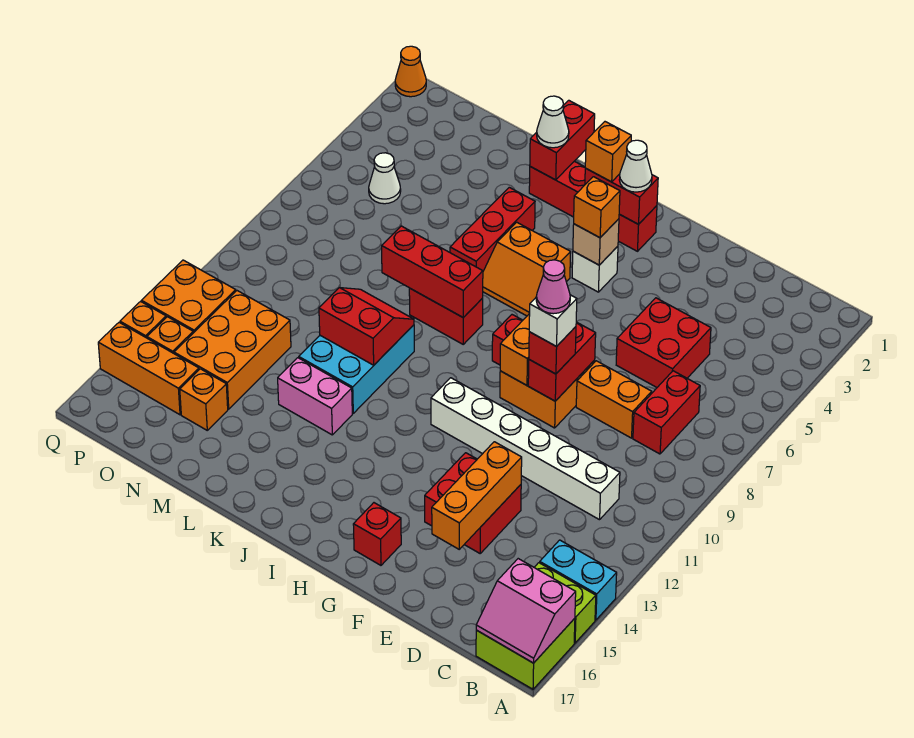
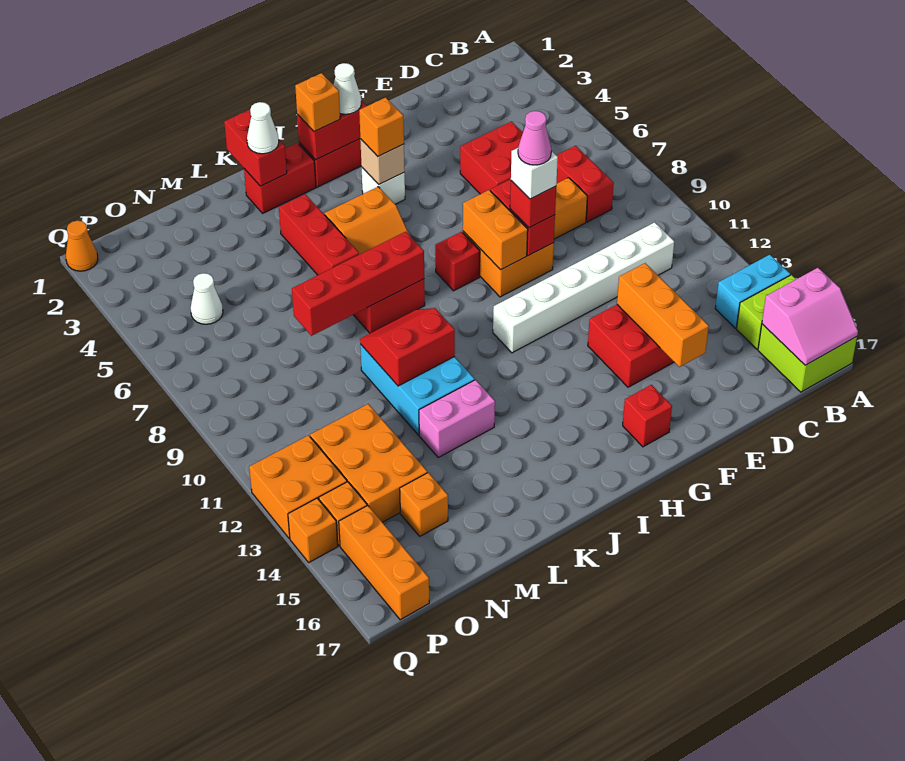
red 1x3 brick [382,226,483,318] -> red 1x4 brick [292,232,424,336]
orange 1x3 brick [98,322,199,415] -> orange 1x3 brick turned to [339,506,429,620]

